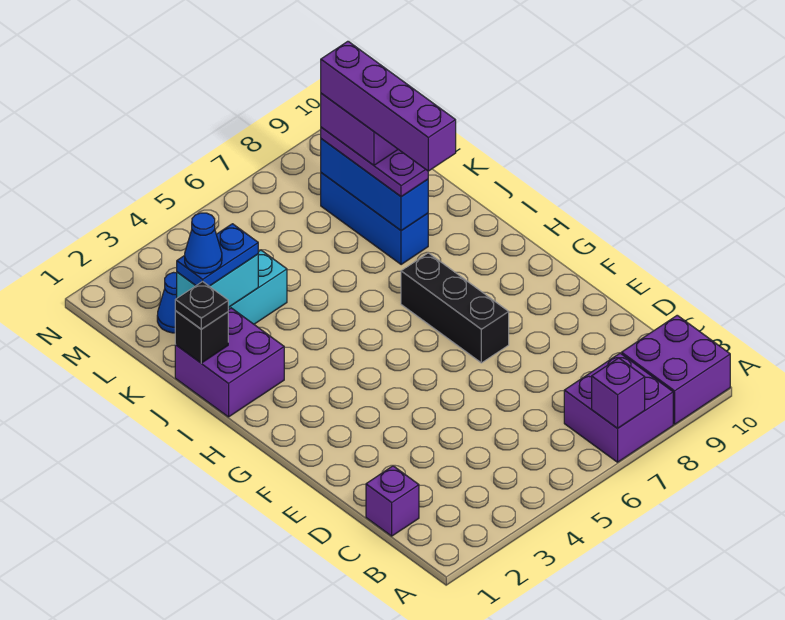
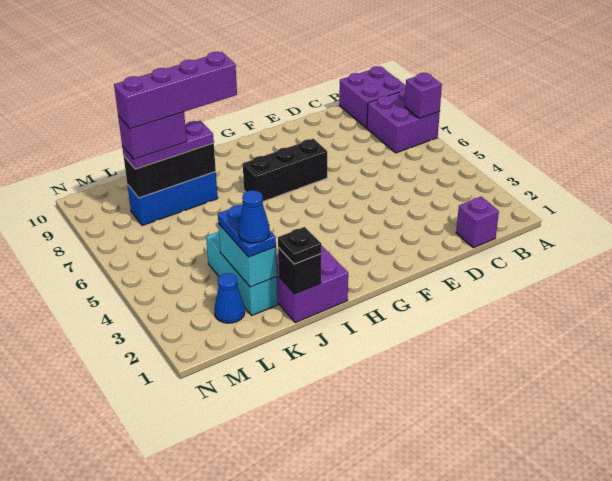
blue 1x3 brick [321,139,428,231] -> black 1x3 brick [124,143,216,198]

